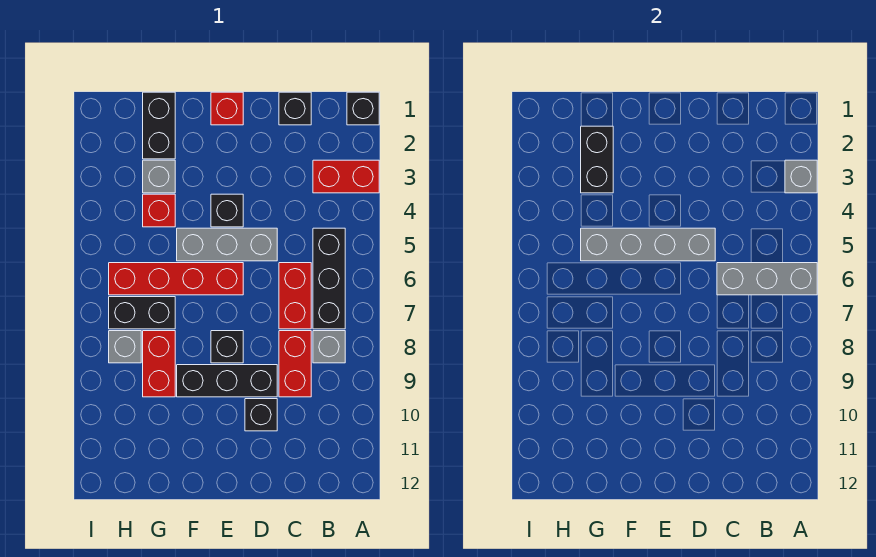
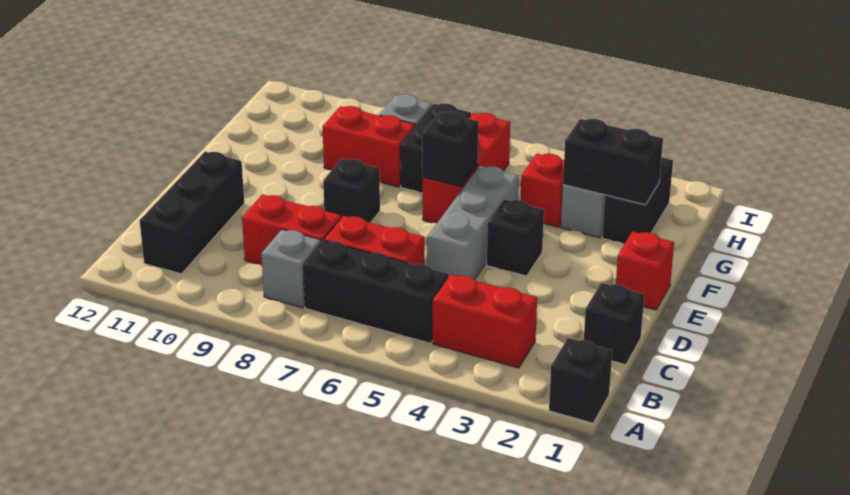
red 1x2 brick [313,160,379,193] -> red 1x2 brick turned to [433,274,537,368]
grey 1x1 brick [785,160,817,193] -> none
grey 1x3 brick [717,263,817,295] -> none
grey 1x4 brick [581,228,715,261] -> none
black 1x3 brick [177,365,277,397] -> black 1x3 brick moved to [140,152,244,274]
black 1x1 brick [245,399,277,431] -> black 1x1 brick moved to [422,112,479,187]
red 1x4 brick [109,263,243,295] -> red 1x3 brick [422,113,510,223]
black 1x2 brick [143,92,175,159] -> black 1x2 brick turned to [602,157,673,244]

